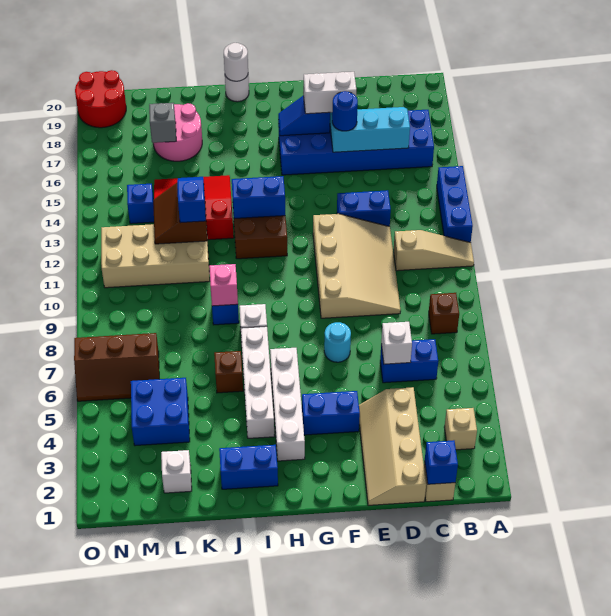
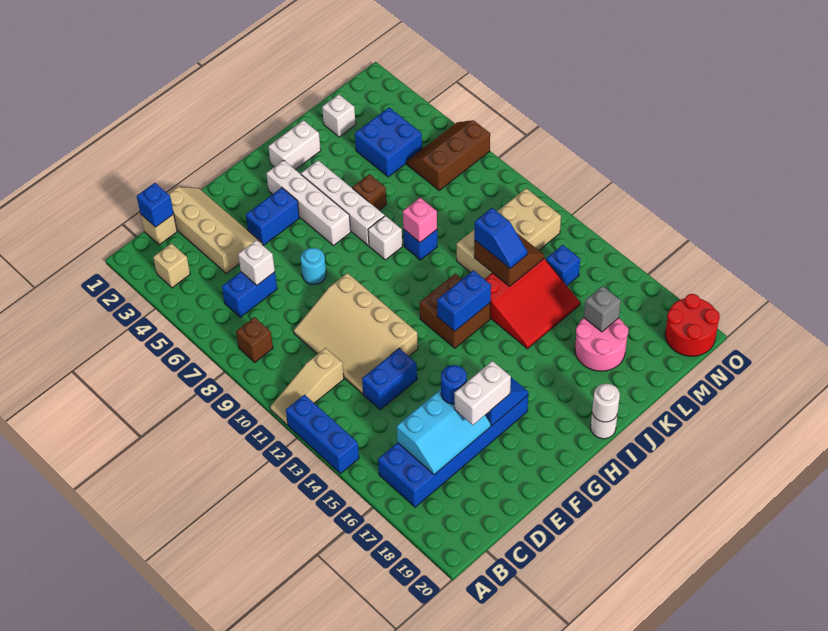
blue 1x2 brick [219,445,278,489] -> white 1x2 brick [268,120,321,170]

